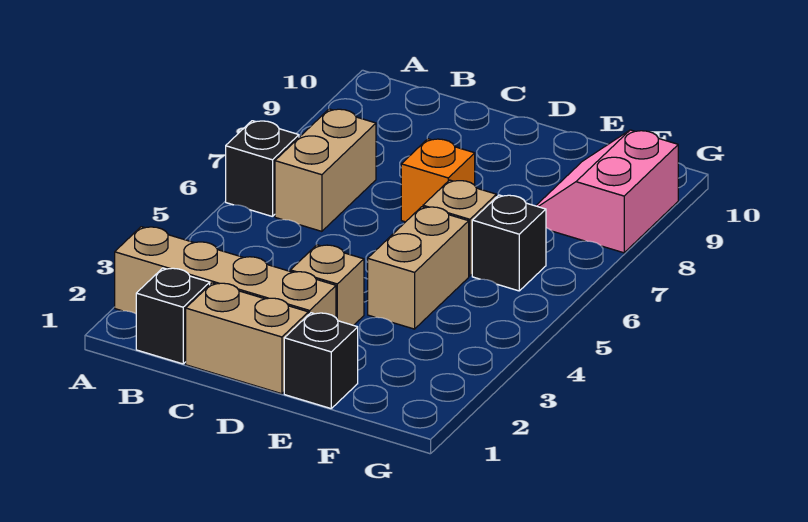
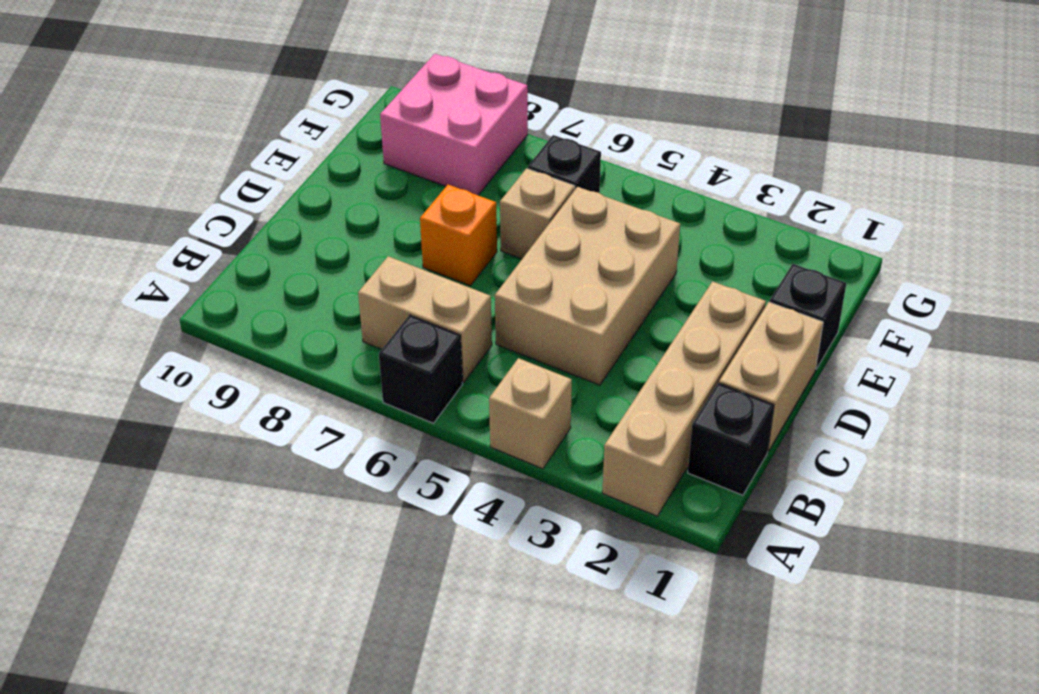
tan 1x1 brick [290,245,364,325] -> tan 1x1 brick moved to [489,358,572,469]
tan 1x2 brick [368,207,469,329] -> tan 2x3 brick [495,187,680,385]
pink 2x2 slope [536,130,678,253] -> pink 2x2 brick [380,54,528,195]

